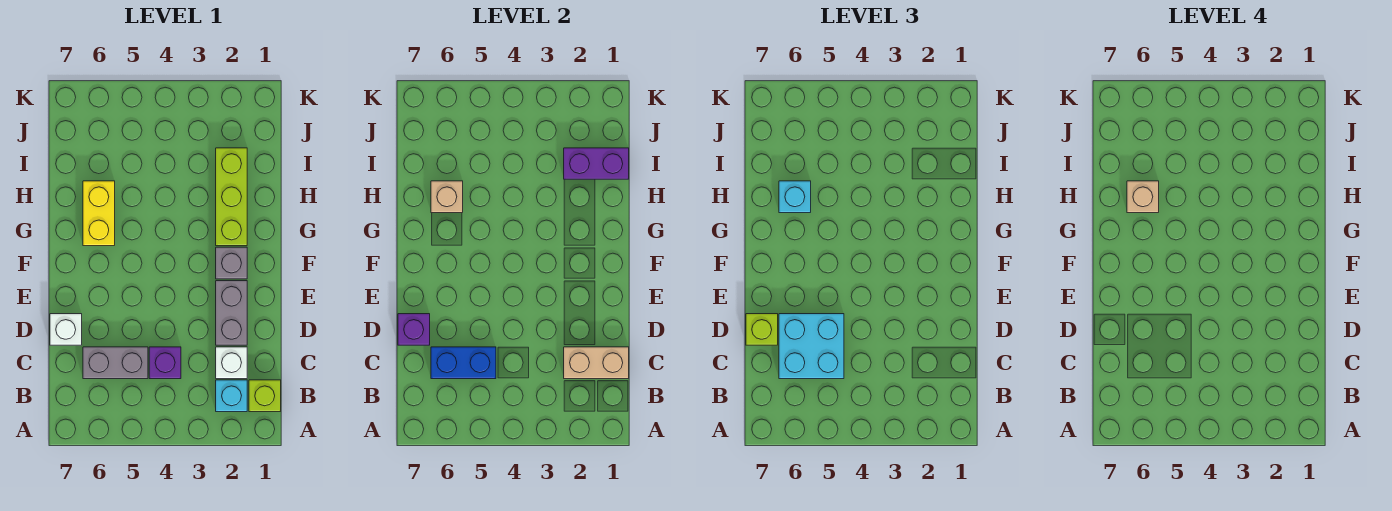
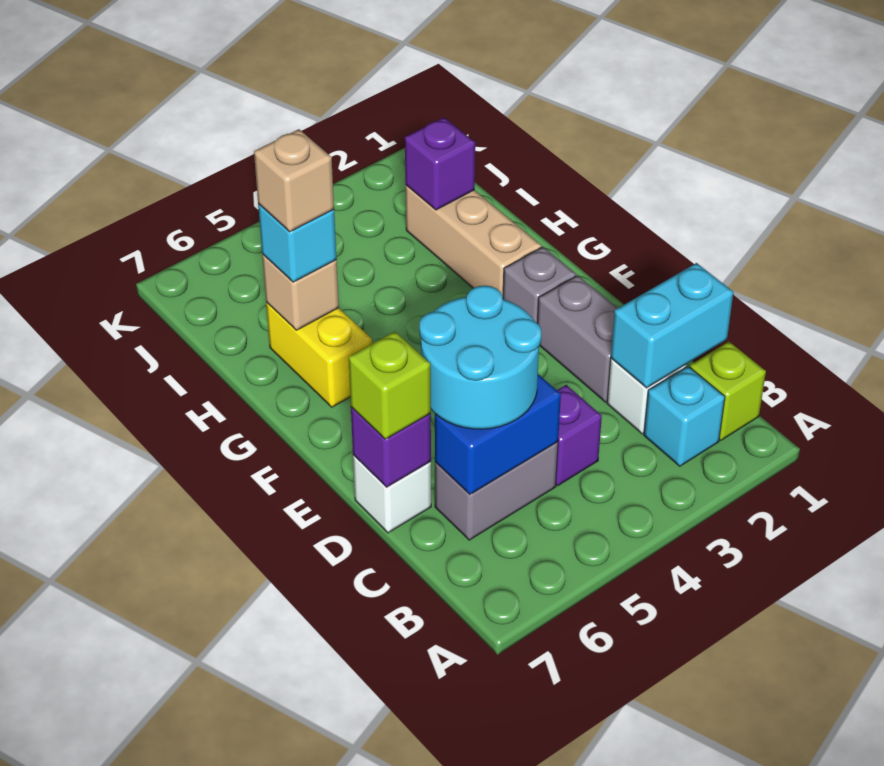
tan 1x2 brick [564,347,629,379] -> cyan 1x2 brick [611,263,733,388]
cyan 2x2 brick [779,314,844,379] -> cyan 2x2 round brick [420,286,541,429]
lime 1x3 brick [216,148,247,246] -> tan 1x3 brick [406,185,541,296]
purple 1x2 brick [564,148,629,179] -> purple 1x1 brick [405,118,475,210]

